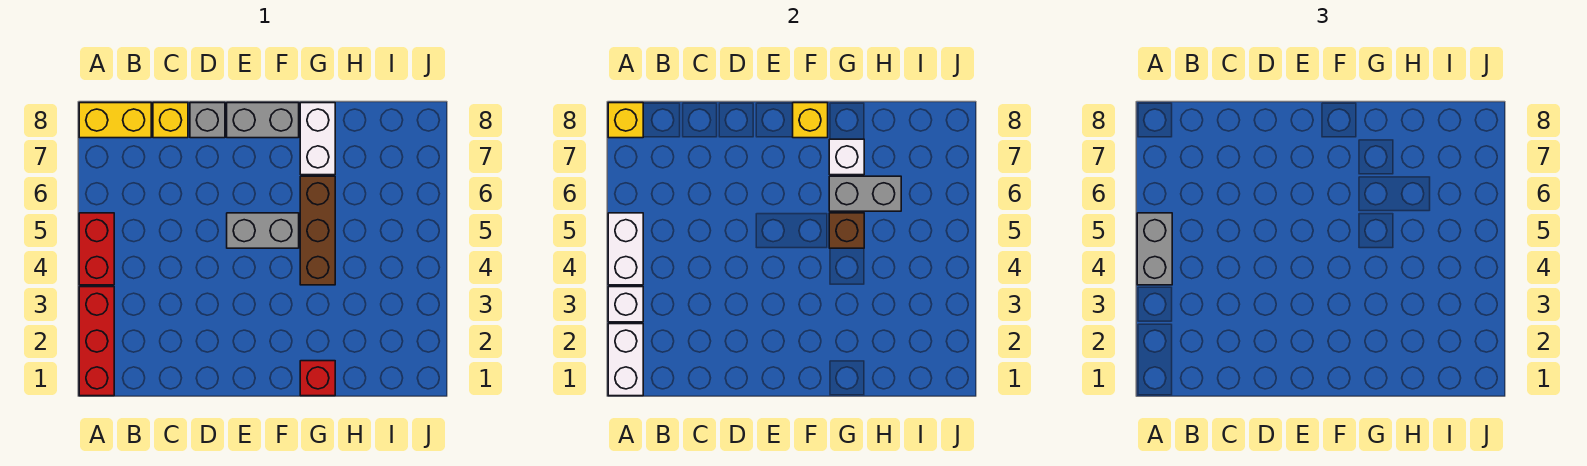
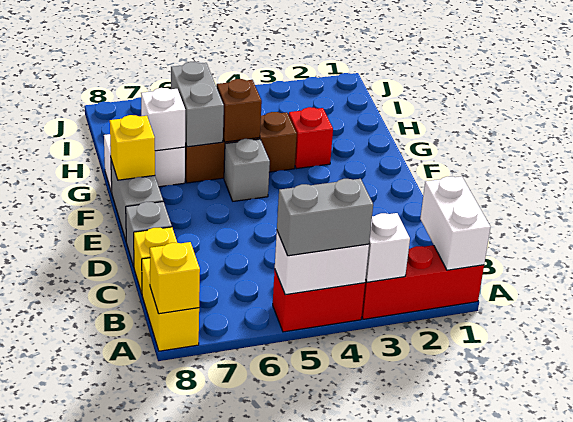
white 1x2 brick [608,324,643,396] -> white 1x2 brick turned to [420,176,490,270]
grey 1x2 brick [227,213,299,248] -> grey 1x1 brick [224,139,270,201]
red 1x1 brick [300,361,335,396] -> red 1x1 brick moved to [289,107,333,169]

